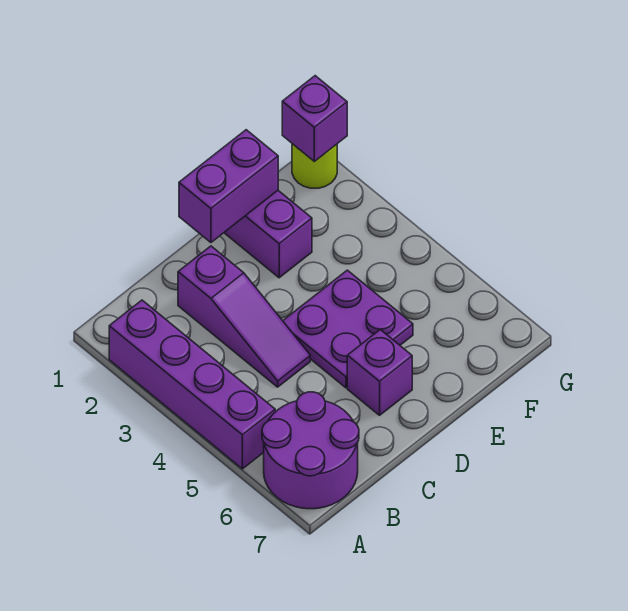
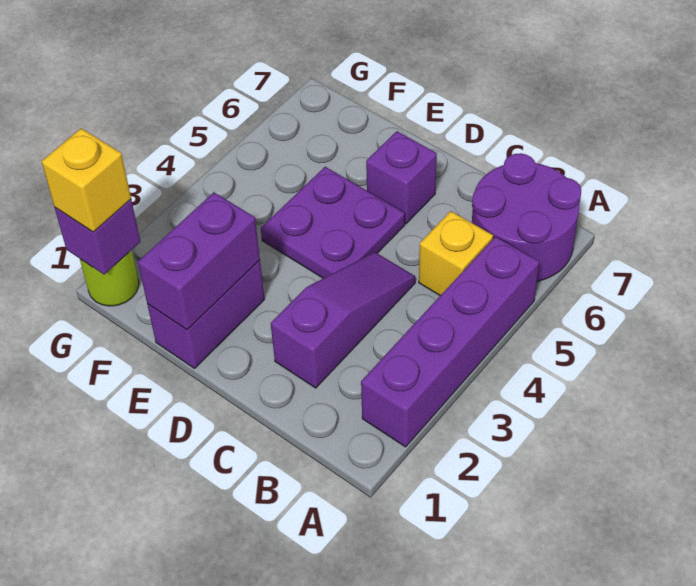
none -> yellow 1x1 brick [419,211,493,296]
purple 1x2 brick [179,130,278,242] -> purple 1x2 brick turned to [138,192,260,330]
none -> yellow 1x1 brick [42,128,131,232]

